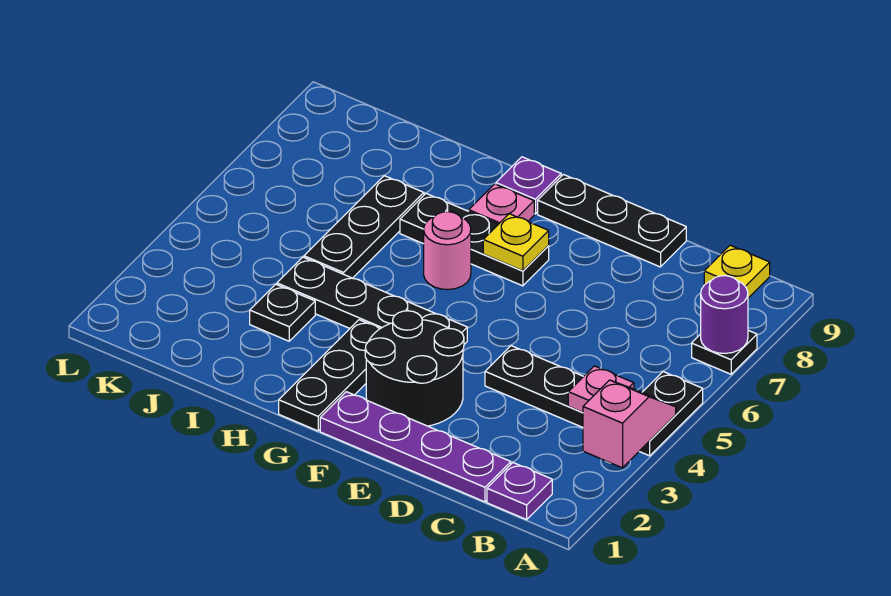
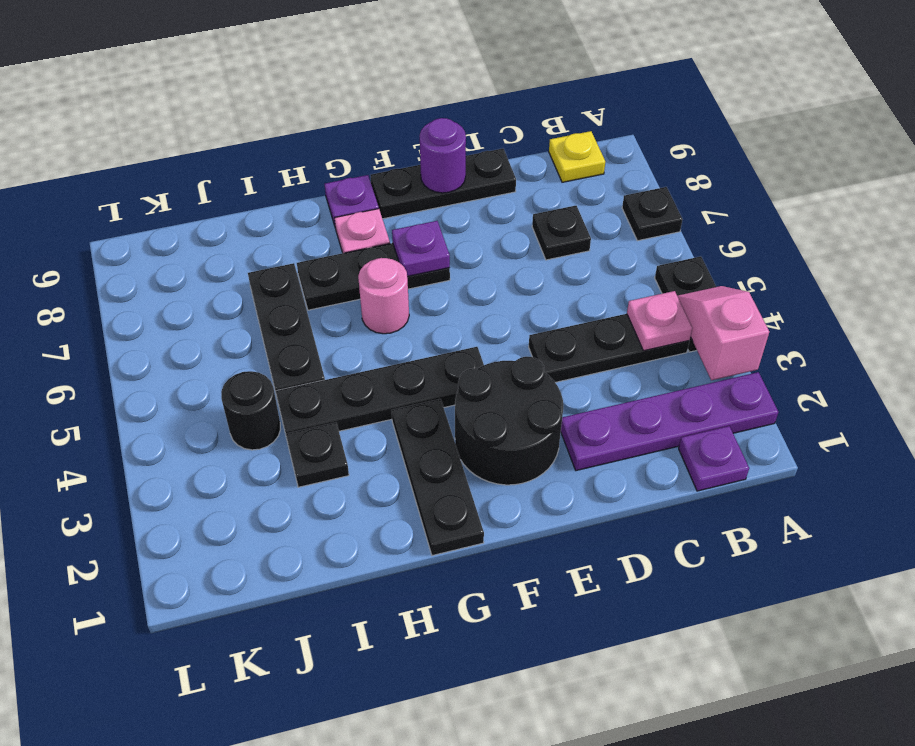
purple 1x1 round brick [701,276,748,353] -> purple 1x1 round brick moved to [420,118,466,193]
purple 1x4 plate [320,392,511,502] -> purple 1x4 plate moved to [561,372,778,471]
none -> black 1x1 plate [532,206,591,260]
yellow 1x1 plate [483,214,549,271] -> purple 1x1 plate [392,221,450,277]
none -> black 1x1 round brick [221,371,280,450]

